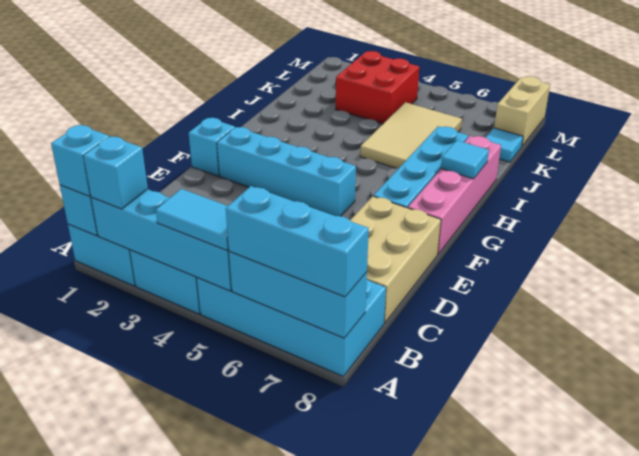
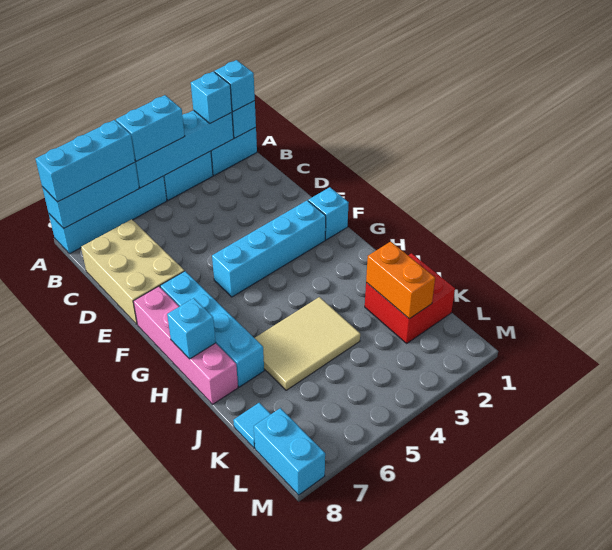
cyan 1x2 tile [156,189,229,250] -> cyan 1x2 brick [116,95,185,161]
cyan 2x4 brick [197,278,386,376] -> cyan 1x4 brick [49,176,167,254]
cyan 1x1 tile [441,140,489,179] -> cyan 1x1 brick [167,298,216,359]
tan 2x3 tile [360,102,462,168] -> tan 2x3 tile turned to [255,297,360,390]
none -> orange 1x2 brick [366,242,435,319]
red 2x2 brick [336,51,419,124] -> red 2x2 brick moved to [365,253,455,343]
tan 1x2 brick [494,76,550,146] -> cyan 1x2 brick [254,408,325,495]

